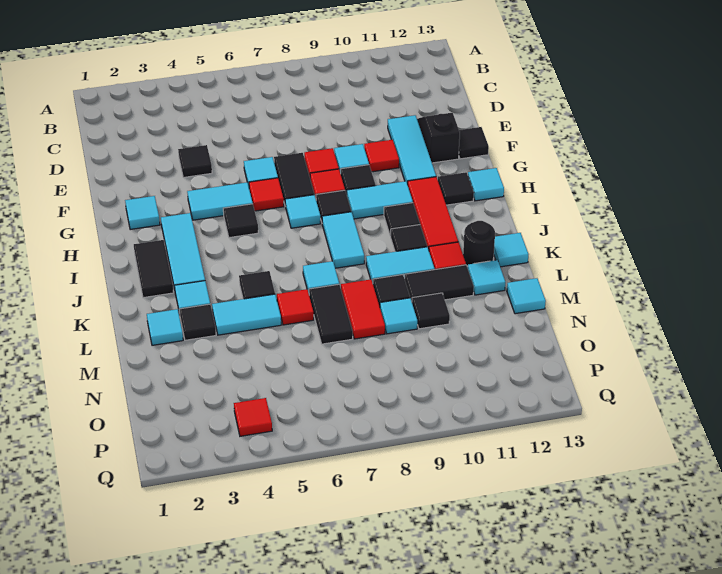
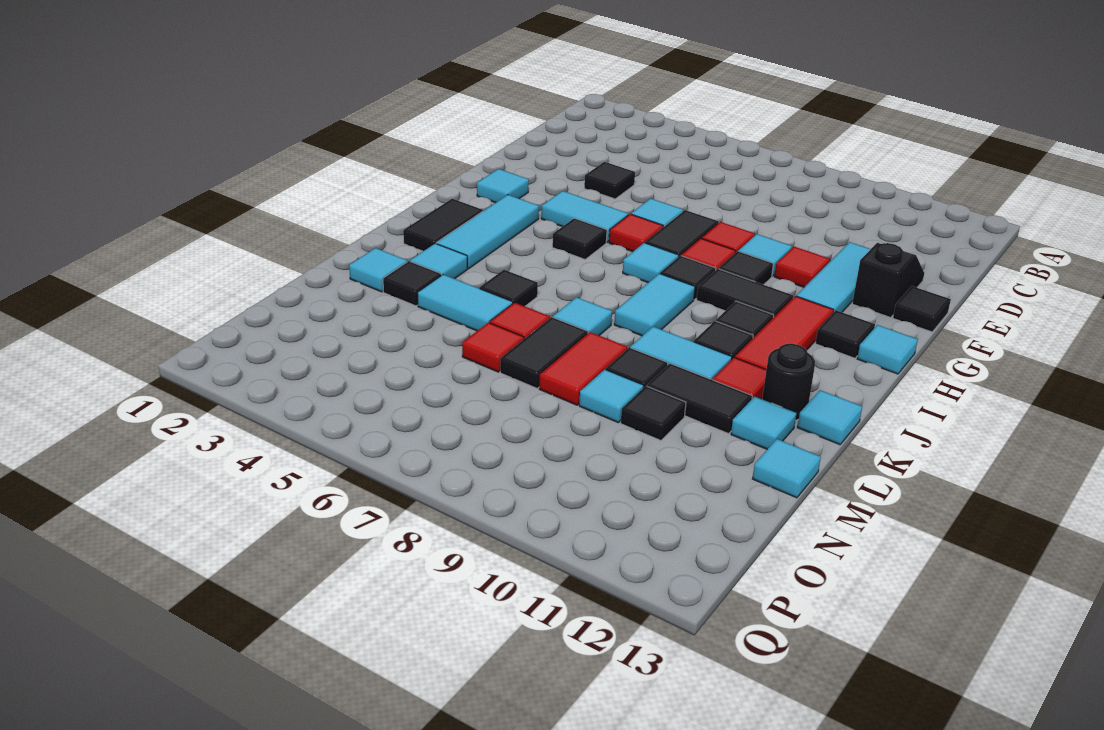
cyan 1x2 tile [347,181,413,219] -> black 1x2 tile [697,269,793,318]
red 1x1 tile [234,398,272,436] -> red 1x1 tile moved to [462,323,524,372]

